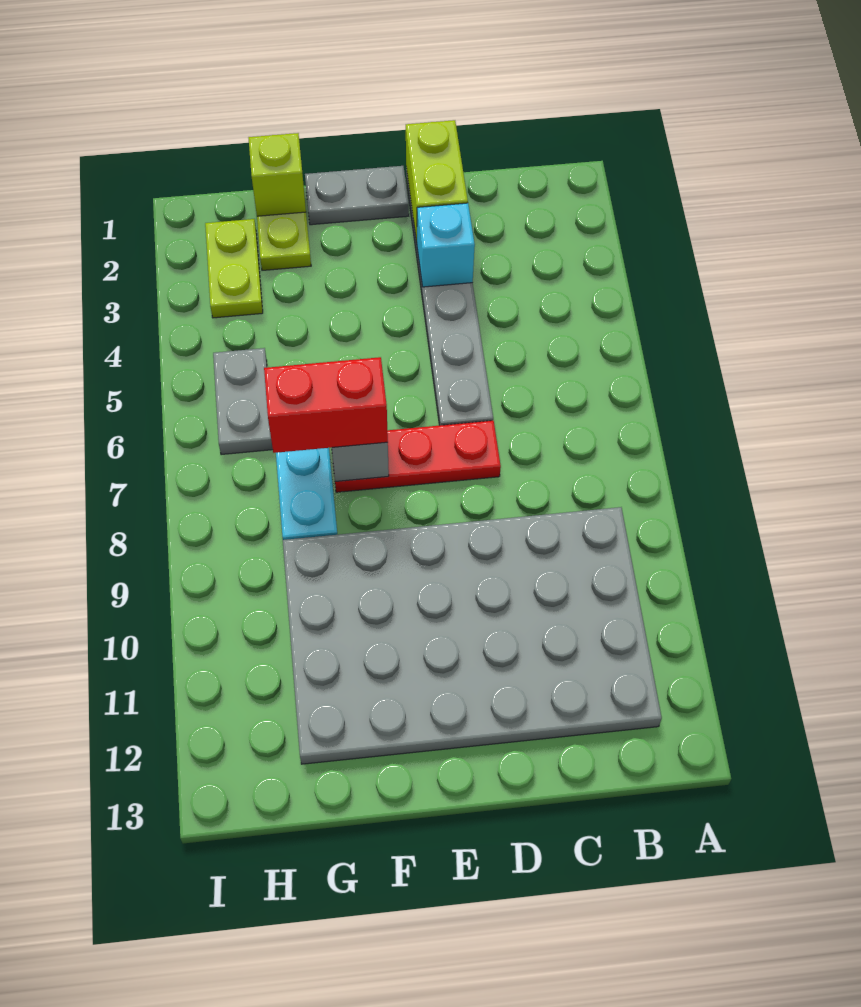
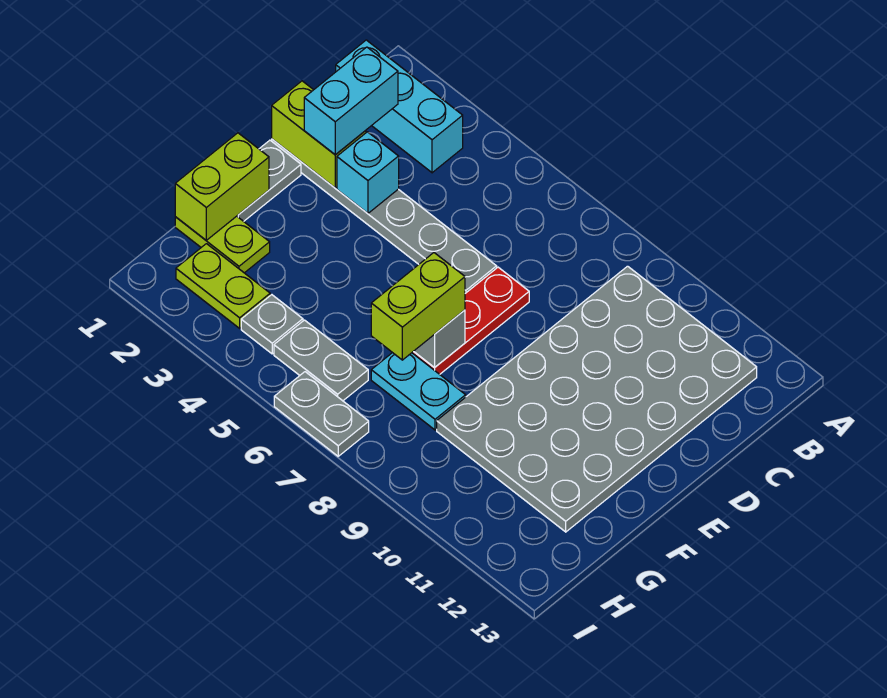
none -> cyan 1x3 brick [336,40,463,173]
none -> cyan 1x2 brick [304,47,398,155]
red 1x2 brick [264,357,388,453] -> lime 1x2 brick [371,253,465,360]
lime 1x1 brick [248,133,306,216] -> lime 1x2 brick [175,133,269,240]
none -> grey 1x1 plate [241,295,303,354]
none -> grey 1x2 plate [274,372,369,456]

